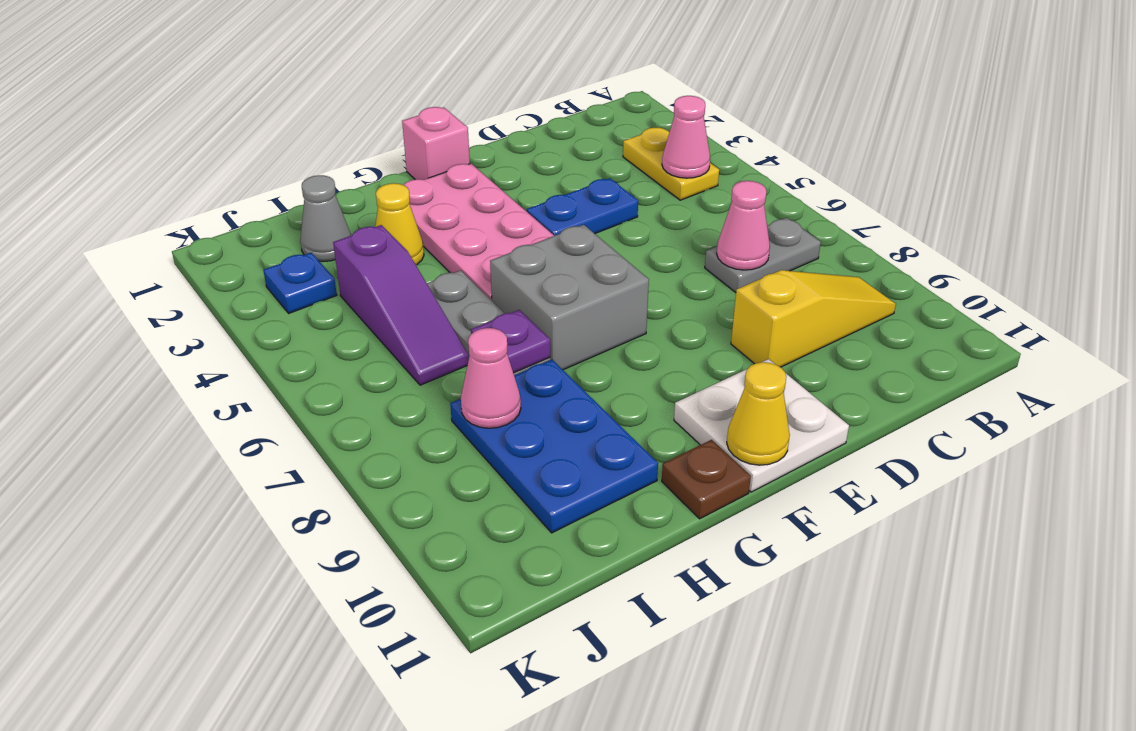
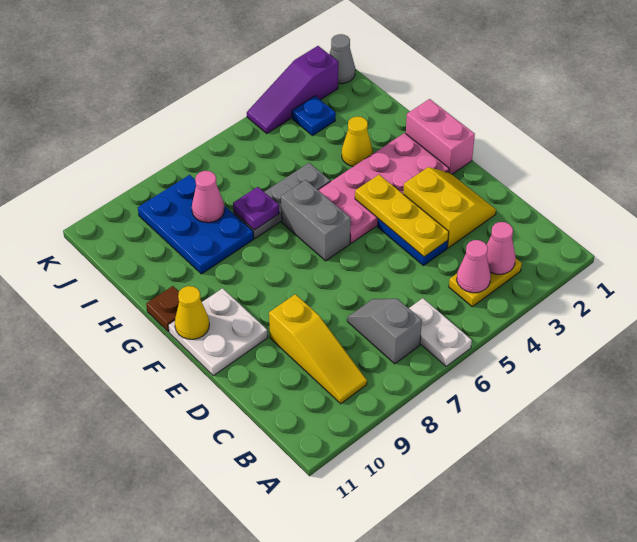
none -> white 1x2 plate [409,298,472,366]
grey 1x2 plate [705,218,821,293] -> grey 1x2 slope [347,299,422,364]
pink 1x1 cone [717,181,770,270] -> pink 1x1 cone moved to [487,222,515,274]
none -> yellow 2x2 slope [403,167,496,248]
none -> yellow 1x3 plate [355,175,449,257]
pink 1x1 brick [402,107,470,180] -> pink 1x2 brick [406,99,475,174]
grey 2x2 brick [490,225,649,370] -> grey 1x2 brick [281,180,351,261]
blue 2x3 plate [450,360,658,533] -> blue 2x3 plate turned to [138,175,253,274]
grey 1x1 cone [300,175,351,262] -> grey 1x1 cone moved to [329,34,355,84]
purple 1x3 slope [333,225,469,385] -> purple 1x3 slope moved to [247,46,338,133]

